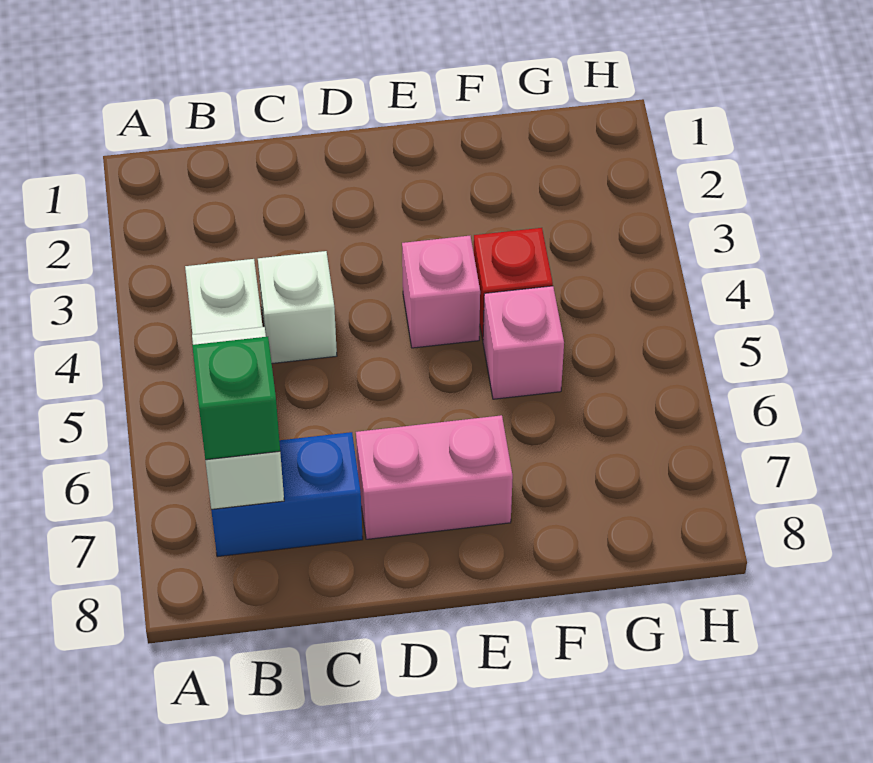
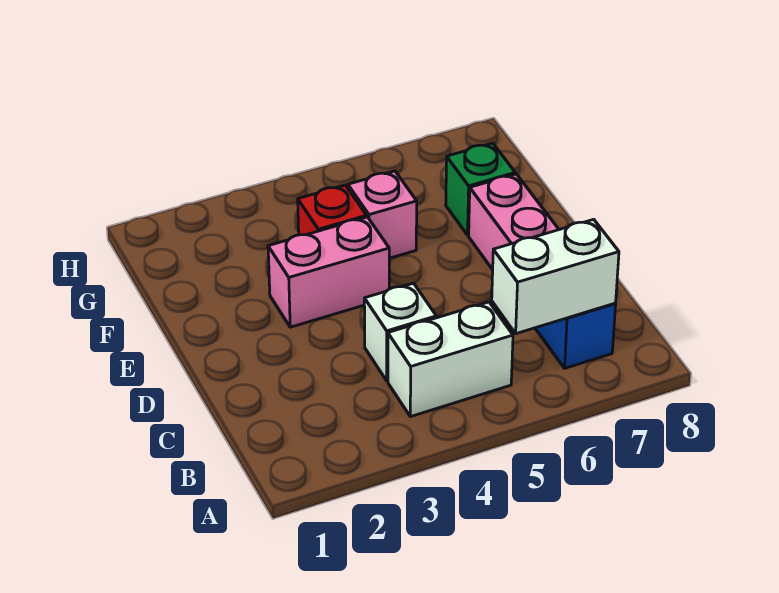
green 1x1 brick [192,337,280,460] -> green 1x1 brick moved to [446,143,515,235]
pink 1x1 brick [402,236,480,348] -> pink 1x2 brick [268,217,389,327]

